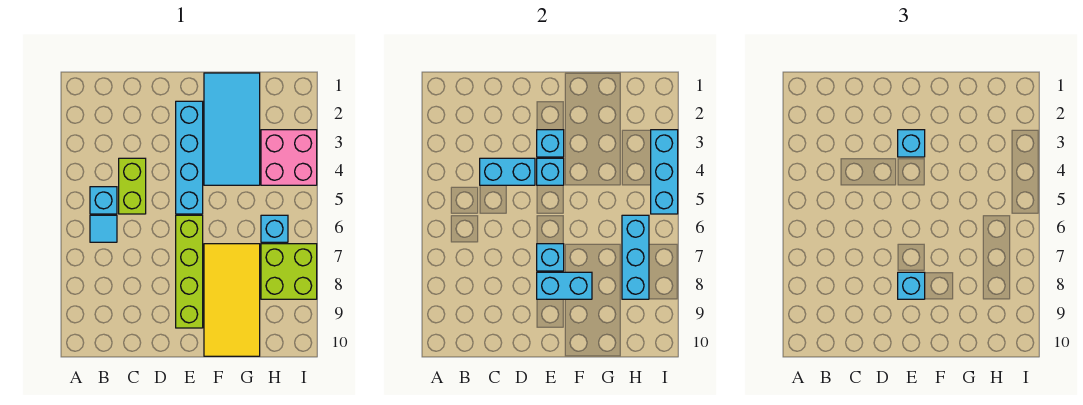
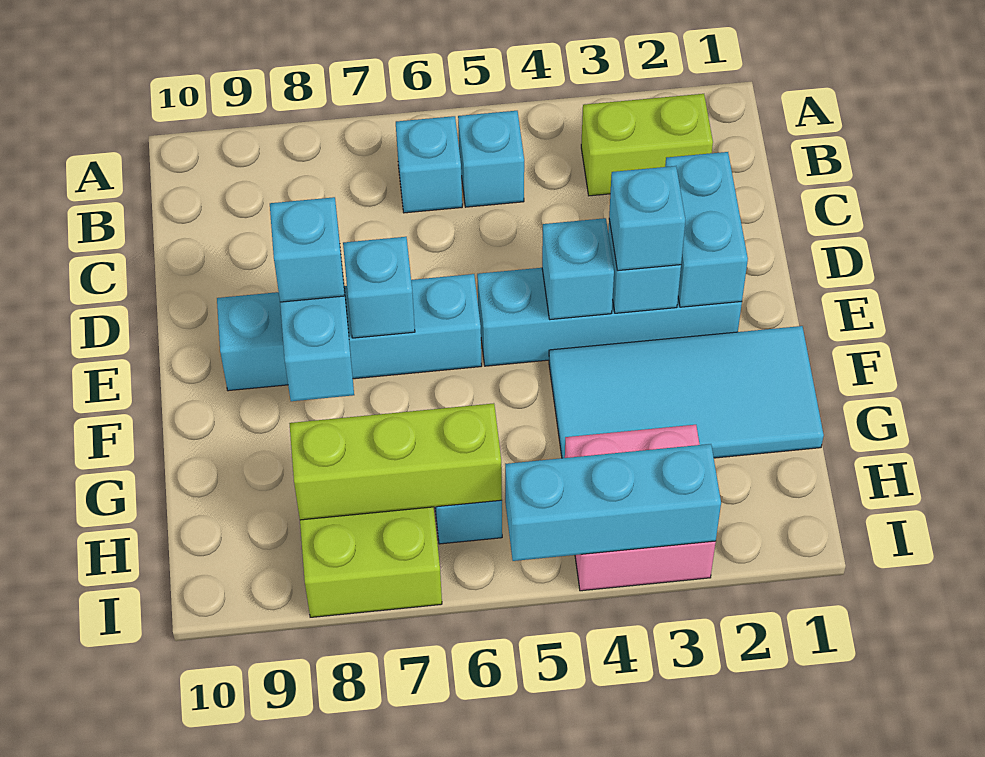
cyan 1x1 tile [90,215,117,242] -> cyan 1x1 brick [396,116,462,213]
lime 1x2 brick [119,158,146,214] -> lime 1x2 brick moved to [581,94,713,196]
cyan 1x2 brick [480,158,535,185] -> cyan 1x2 brick moved to [665,152,748,307]
lime 1x4 brick [176,215,203,328] -> cyan 1x4 brick [217,274,482,391]
yellow 2x4 tile [204,244,260,356] -> none
cyan 1x3 brick [622,215,649,299] -> lime 1x3 brick [289,403,502,520]

